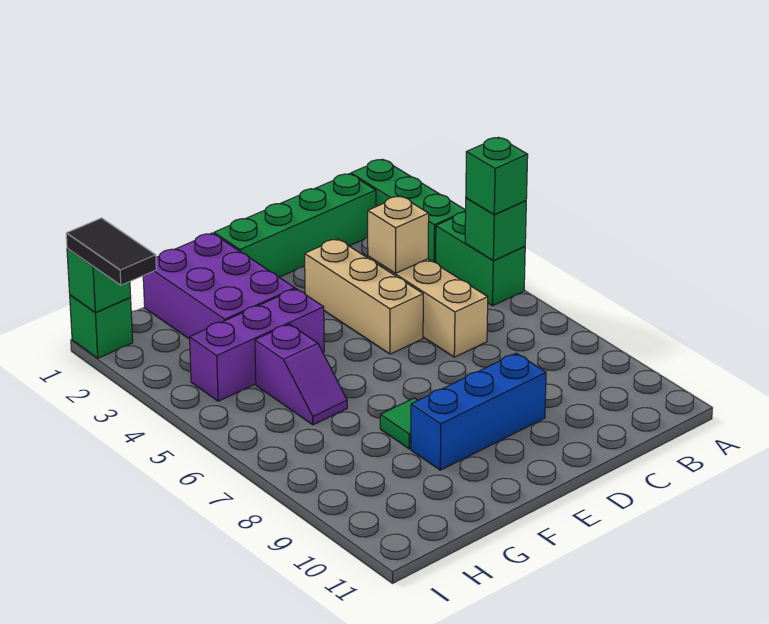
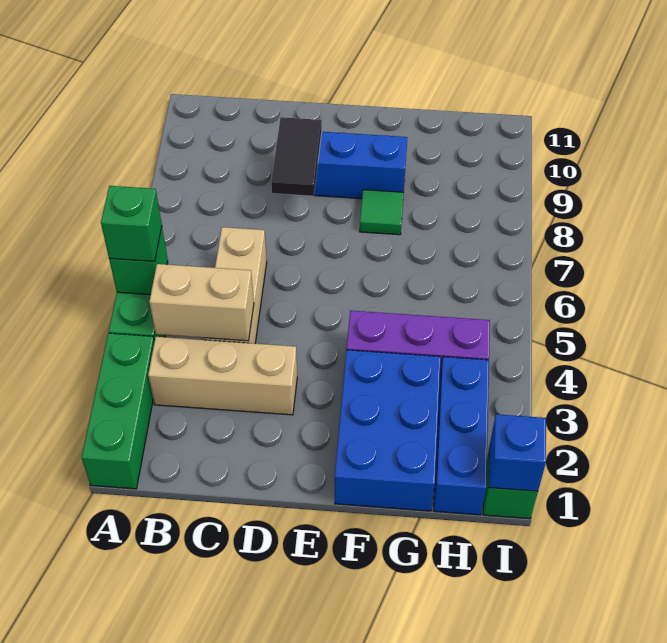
green 1x4 brick [214,174,376,277] -> none
tan 1x1 brick [368,196,429,273] -> tan 1x2 brick [149,264,254,341]
tan 1x3 brick [305,239,423,354] -> tan 1x3 brick turned to [148,337,297,415]
purple 2x3 brick [143,233,295,339] -> blue 2x3 brick [335,350,441,511]
purple 1x2 slope [255,324,347,425] -> none
none -> blue 1x3 brick [434,357,489,515]
green 1x1 brick [67,248,131,313] -> blue 1x1 brick [489,414,546,491]
black 1x2 tile [66,218,156,285] -> black 1x2 tile moved to [271,117,322,196]

